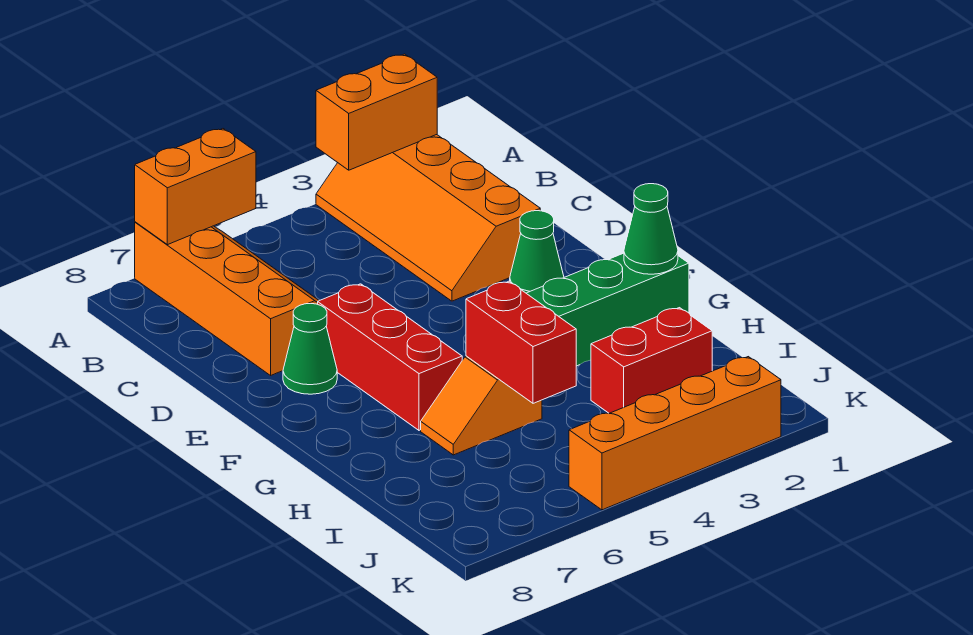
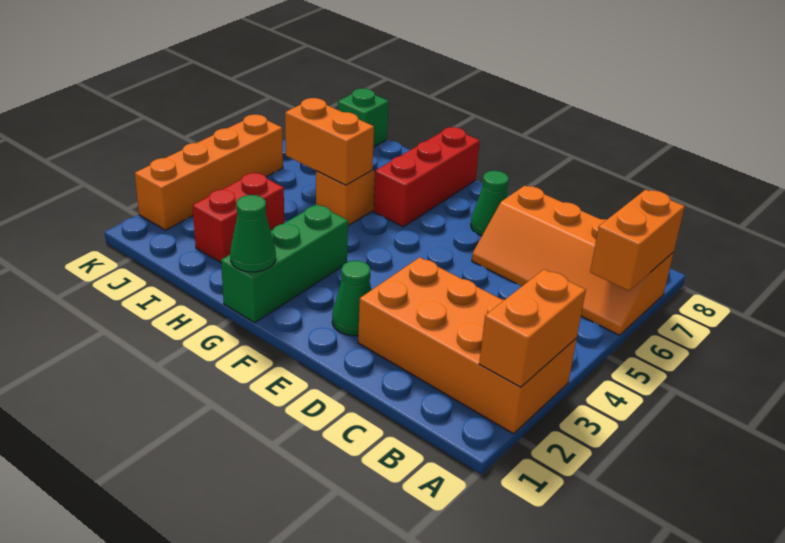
orange 2x4 slope [316,135,540,301] -> orange 2x4 brick [358,257,577,434]
red 1x3 brick [318,284,462,430] -> red 1x3 brick turned to [374,127,480,227]
red 1x2 brick [466,281,576,403] -> orange 1x2 brick [285,98,374,185]
none -> green 1x1 brick [338,89,389,147]

